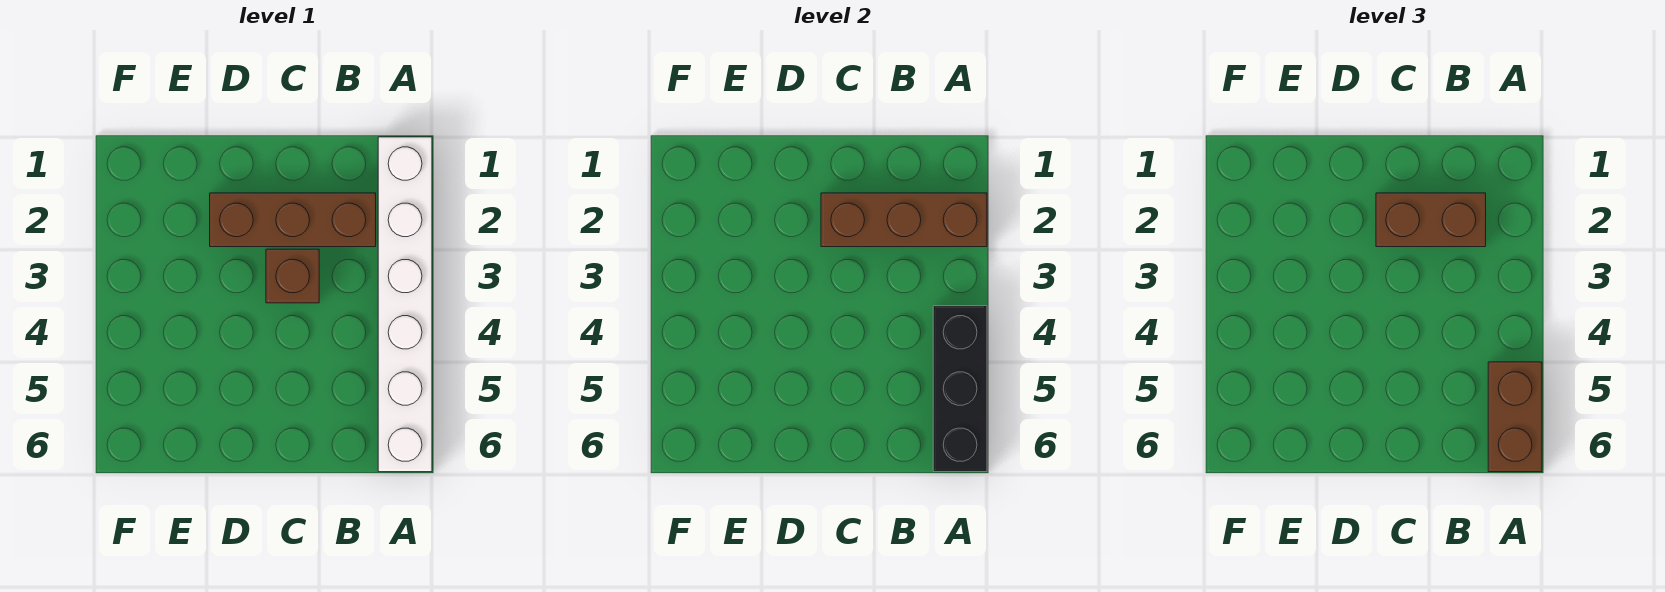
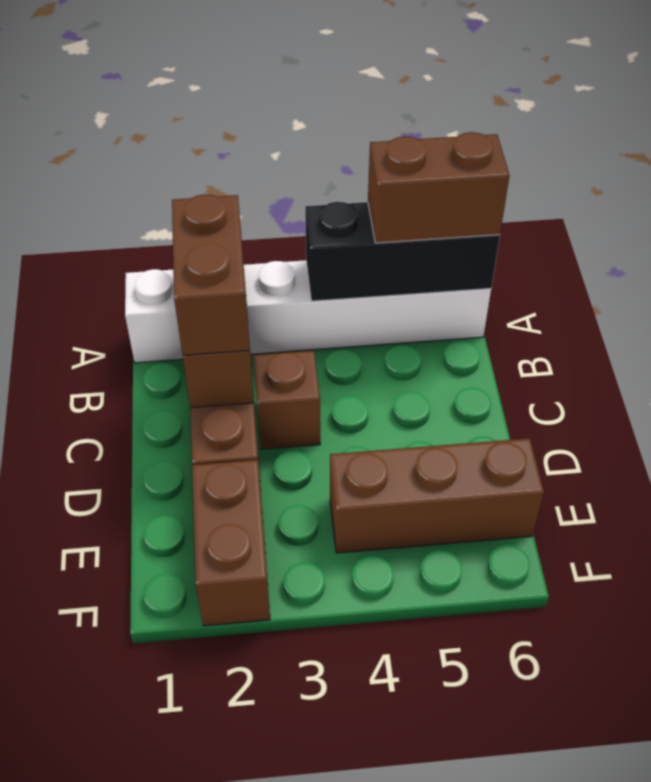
none -> brown 1x2 brick [192,460,270,626]
none -> brown 1x3 brick [330,438,544,553]

